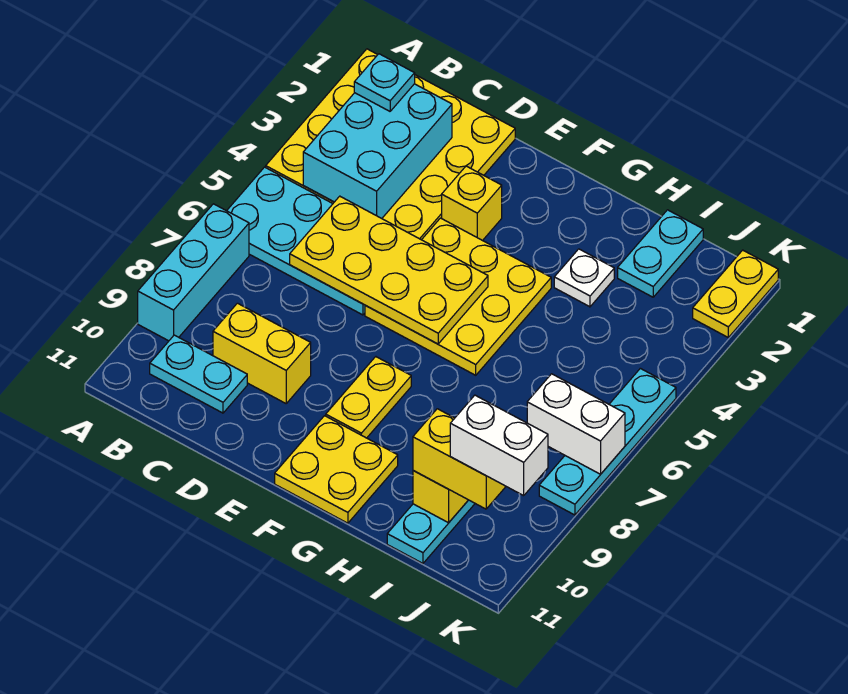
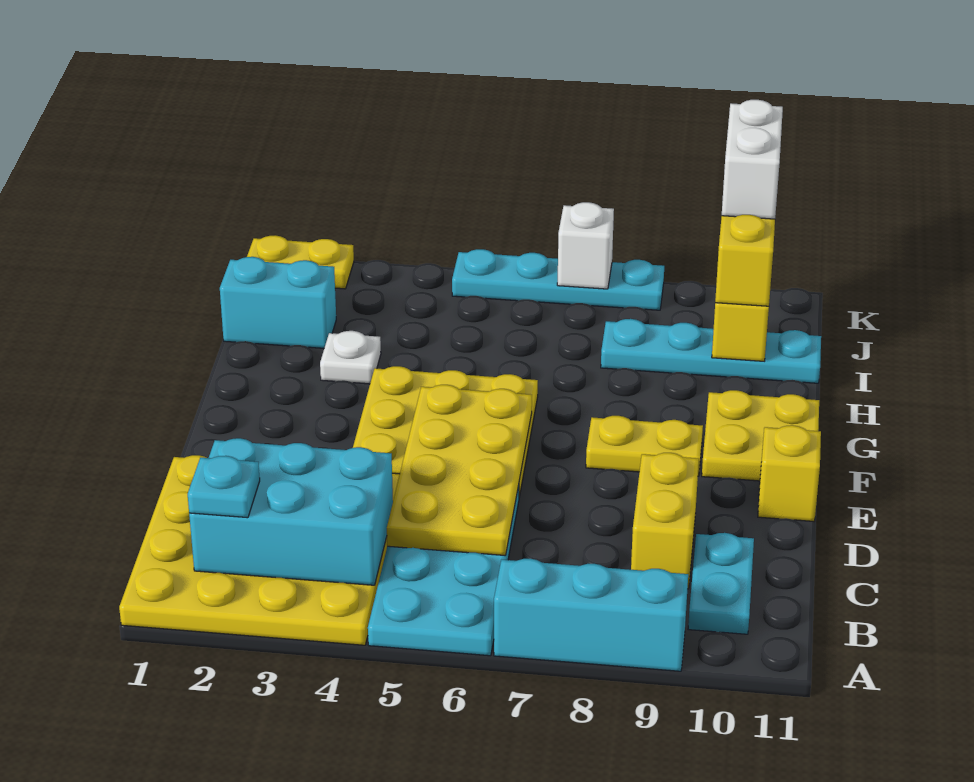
yellow 1x1 brick [442,166,502,241] -> yellow 1x1 brick moved to [758,425,821,521]
cyan 1x2 plate [618,210,703,297] -> cyan 1x2 brick [220,257,336,348]
white 1x2 brick [527,374,625,474] -> white 1x1 brick [557,202,614,289]

